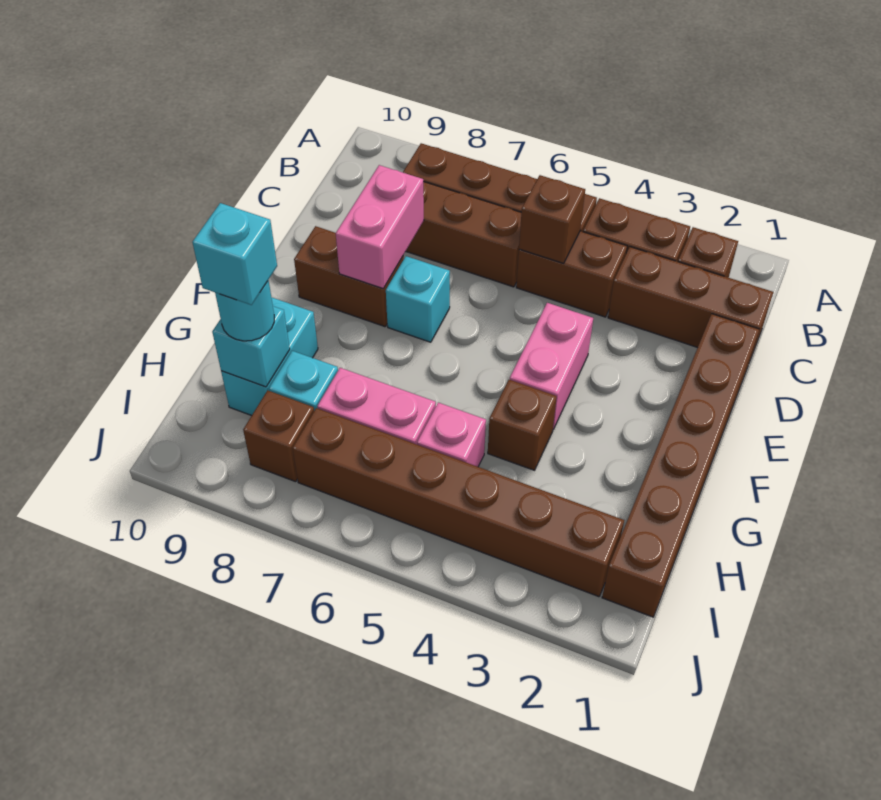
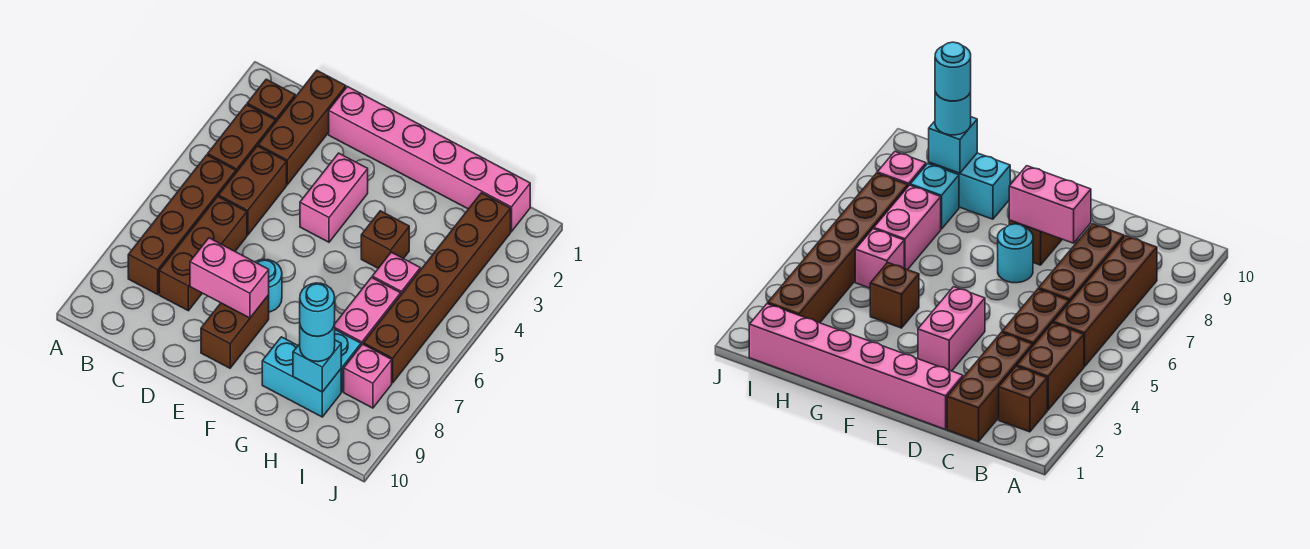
brown 1x1 brick [519,175,585,263] -> none
brown 1x6 brick [602,314,759,617] -> pink 1x6 brick [329,87,530,232]
pink 1x2 brick [510,303,593,429] -> pink 1x2 brick turned to [300,153,368,242]
cyan 1x1 brick [386,256,450,342] -> cyan 1x1 round brick [255,259,282,312]
cyan 1x1 brick [192,203,277,305] -> cyan 1x1 round brick [300,283,335,336]
brown 1x1 brick [243,390,314,482] -> pink 1x1 brick [344,344,392,408]

